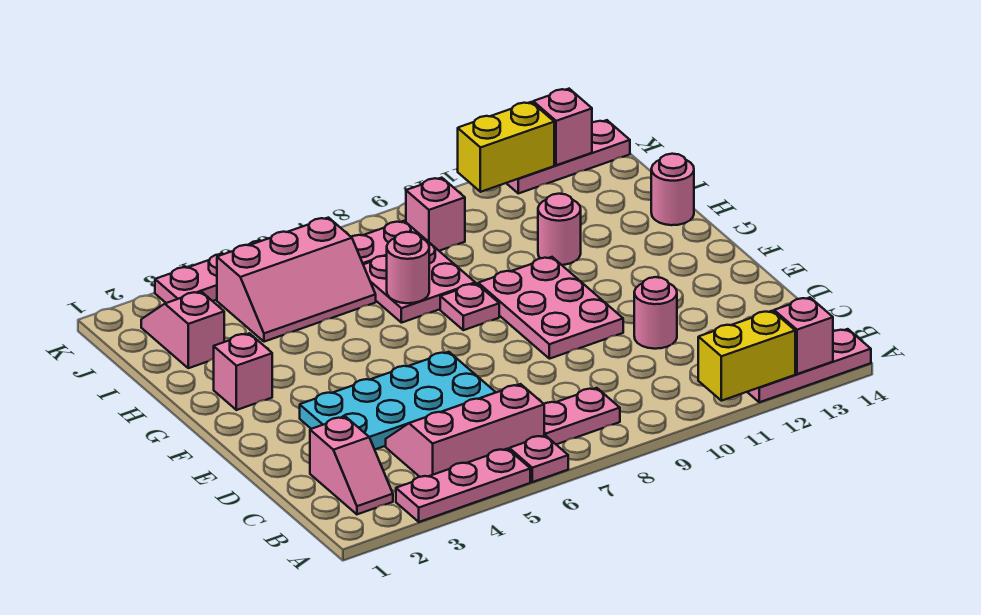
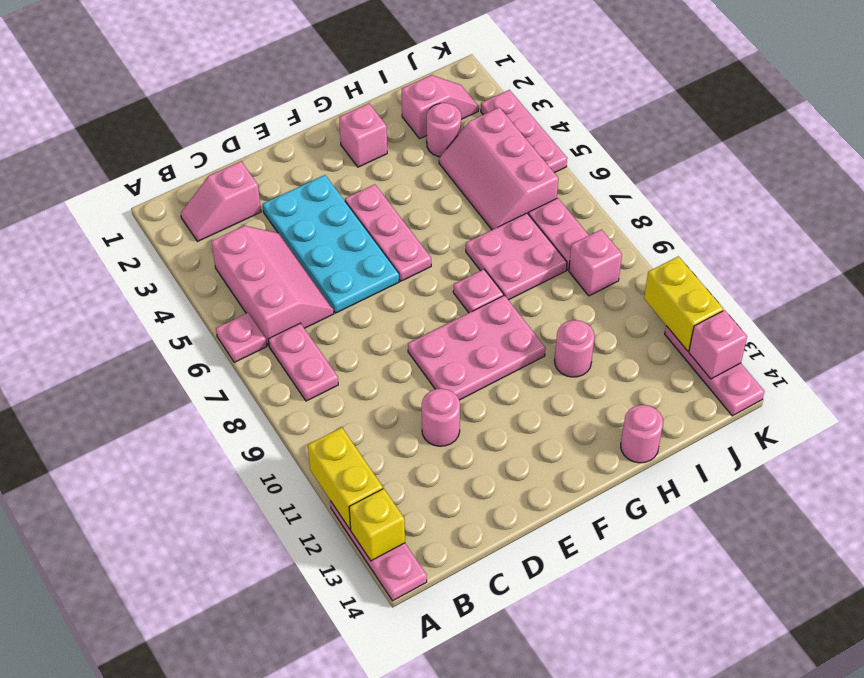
pink 1x3 plate [396,449,530,522] -> pink 1x3 plate moved to [345,184,431,281]
pink 1x1 brick [774,297,833,374] -> yellow 1x1 brick [349,489,405,561]
pink 1x1 round brick [387,232,429,303] -> pink 1x1 round brick moved to [427,103,461,157]

